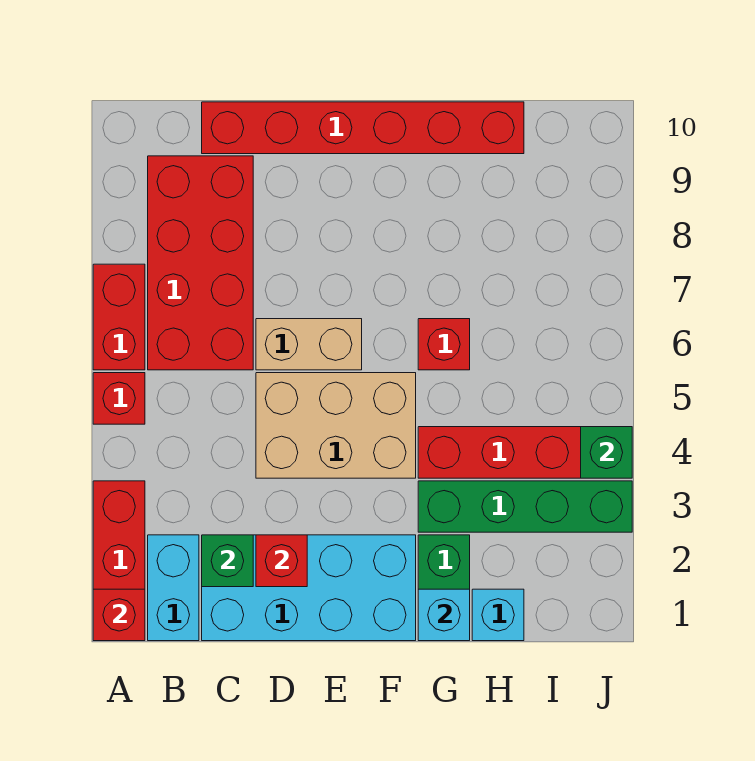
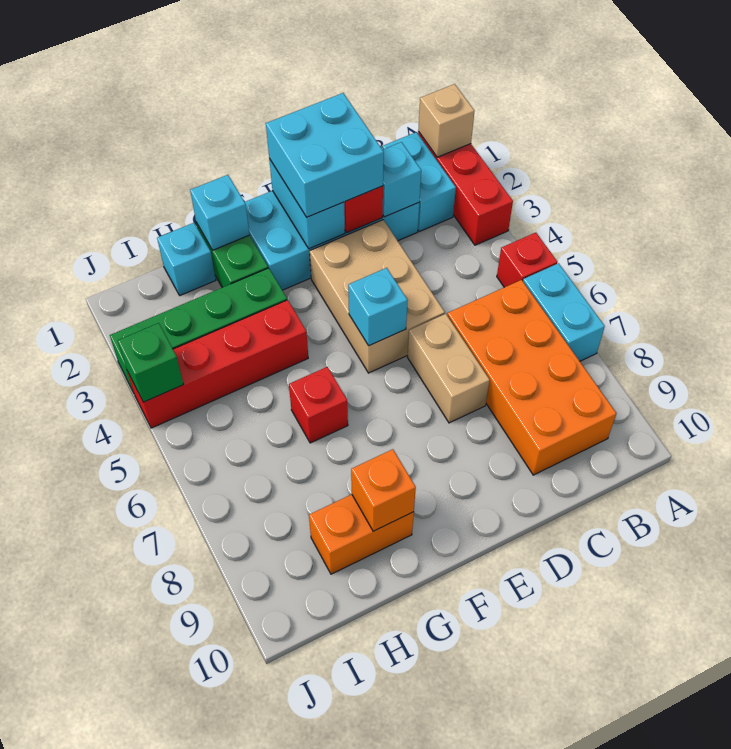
red 1x1 brick [93,589,145,641] -> tan 1x1 brick [418,84,474,157]
red 1x2 brick [93,264,145,370] -> cyan 1x2 brick [523,263,605,361]
red 2x4 brick [148,156,253,370] -> orange 2x4 brick [447,280,616,475]
green 1x1 brick [202,535,253,587] -> cyan 1x1 brick [383,142,421,217]
red 1x6 brick [202,102,524,154] -> none
none -> cyan 2x2 brick [266,93,384,217]
tan 2x3 brick [256,373,416,478] -> tan 2x3 brick turned to [310,220,445,373]
tan 1x2 brick [256,319,362,370] -> tan 1x2 brick turned to [408,314,490,423]
none -> cyan 1x2 brick [269,159,345,249]
none -> cyan 1x1 brick [348,268,408,346]
none -> orange 1x2 brick [309,494,414,574]
none -> orange 1x1 brick [351,449,416,531]

